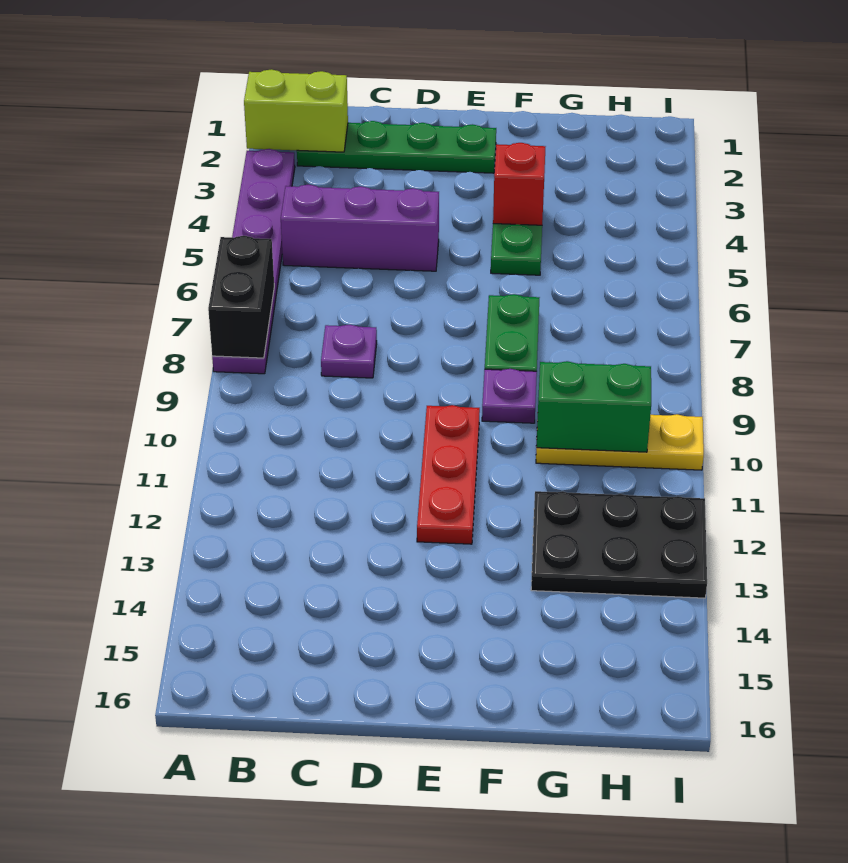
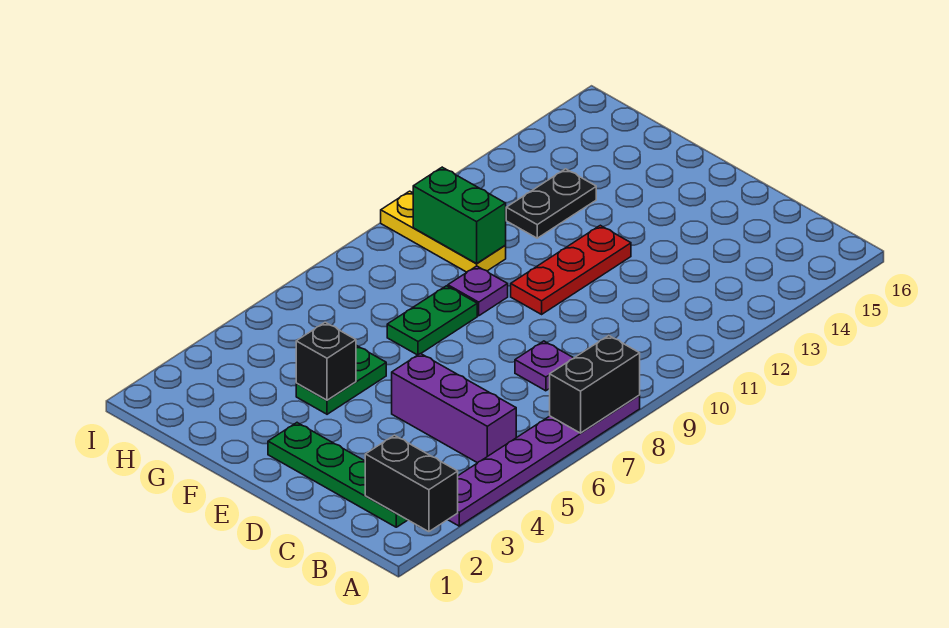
lime 1x2 brick [244,69,348,152] -> black 1x2 brick [365,435,458,532]
red 1x1 brick [493,143,545,225] -> black 1x1 brick [296,322,356,400]
black 2x3 plate [531,491,707,598] -> black 1x2 plate [506,169,596,238]

